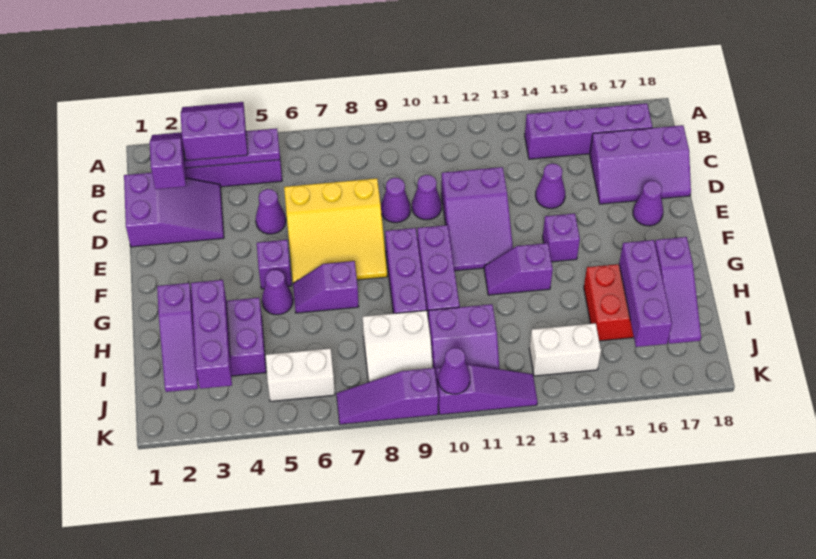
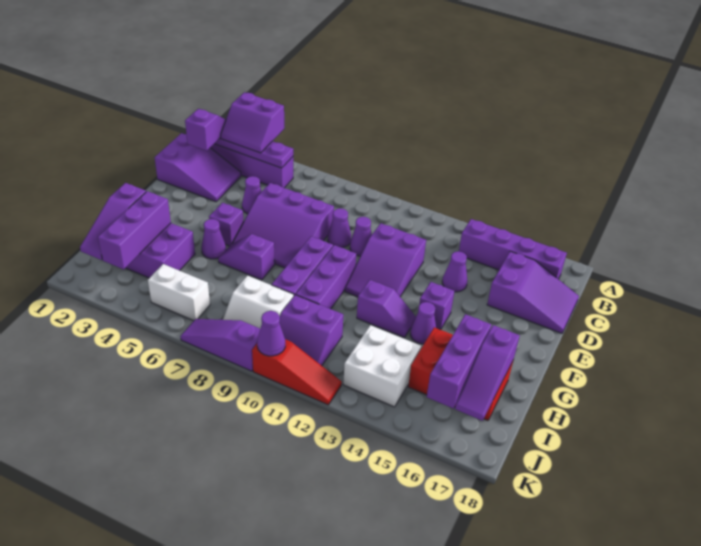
purple 2x2 slope [181,102,248,161] -> purple 2x2 slope turned to [221,92,284,153]
purple 2x3 slope [590,125,691,204] -> purple 2x3 slope turned to [487,251,579,333]
yellow 3x3 slope [284,178,387,283] -> purple 3x3 slope [232,183,334,268]
purple 1x1 cone [633,181,663,226] -> purple 1x1 cone moved to [410,302,436,344]
purple 1x2 slope [484,243,553,295] -> purple 1x2 slope turned to [357,280,416,337]
white 1x2 brick [529,323,601,376] -> white 2x2 brick [343,325,421,407]
purple 1x3 slope [436,365,537,415] -> red 1x3 slope [252,339,342,405]

